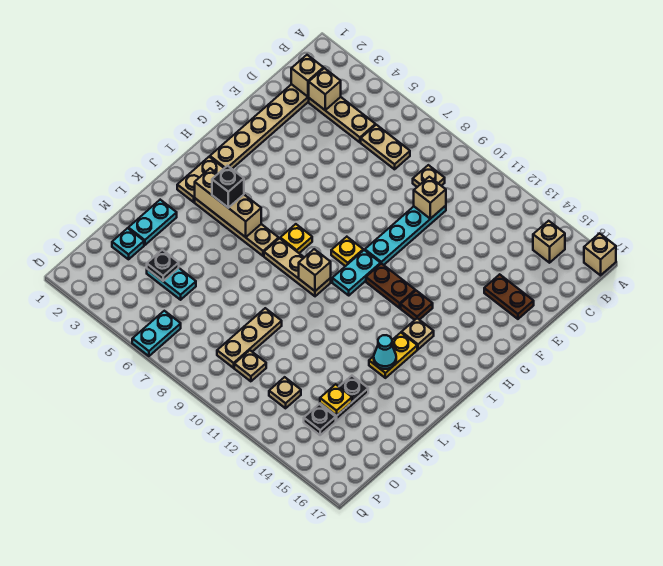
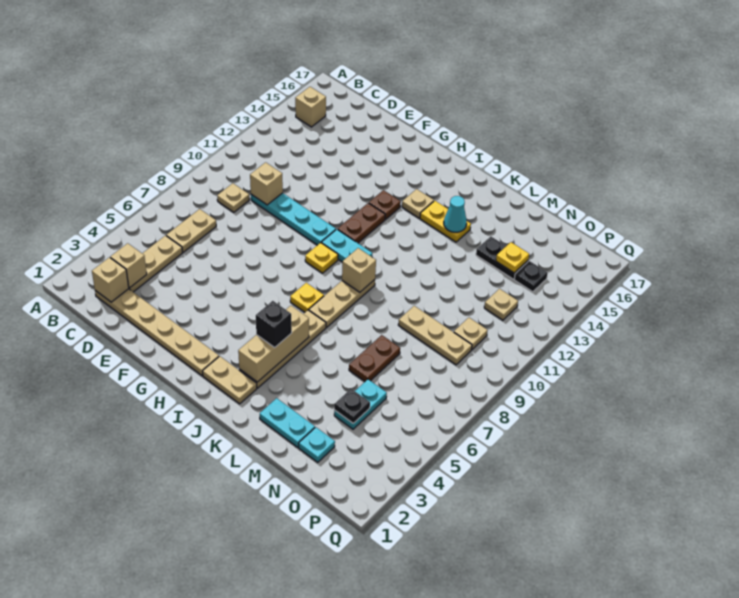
tan 1x1 brick [584,233,616,275] -> none
brown 1x2 plate [484,274,534,319] -> brown 1x2 plate moved to [349,335,400,381]
cyan 1x2 plate [132,311,181,356] -> none

